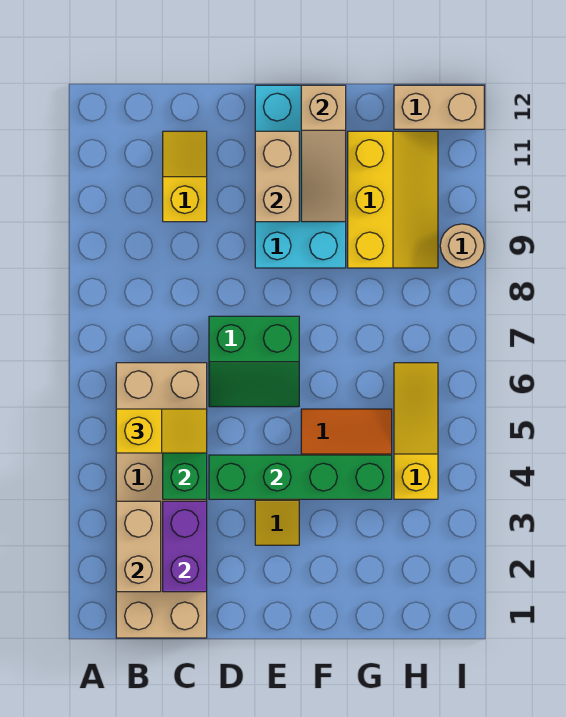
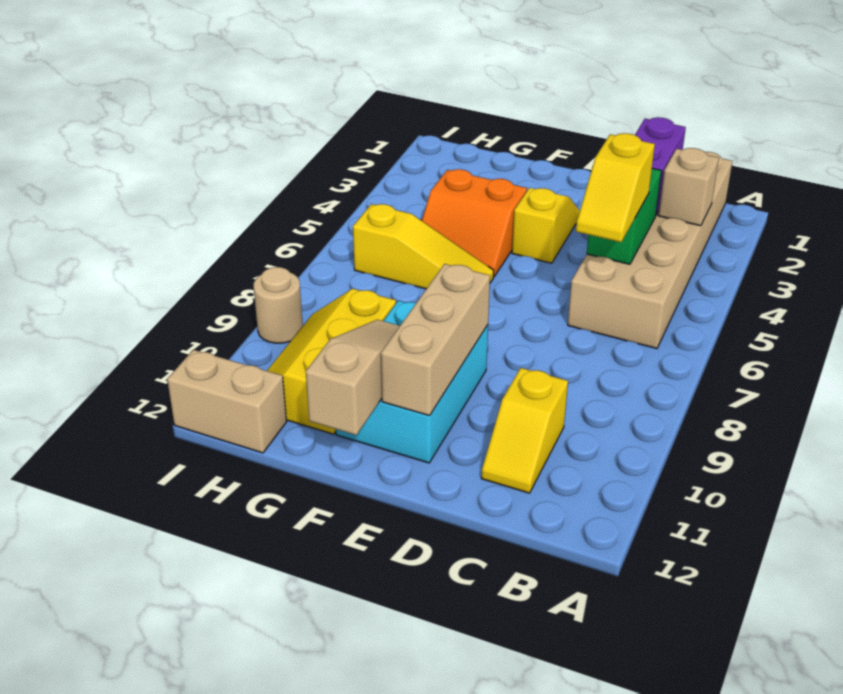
tan 1x2 brick [116,501,161,592] -> tan 1x1 brick [658,148,719,226]
yellow 1x2 slope [116,409,207,453] -> yellow 1x2 slope turned to [576,133,655,242]
green 1x4 brick [209,455,392,499] -> none
green 2x2 slope [209,316,299,407] -> none
cyan 2x4 brick [255,85,346,268] -> cyan 2x3 brick [336,301,488,463]
tan 1x2 brick [255,131,299,222] -> tan 1x3 brick [381,264,490,416]
yellow 1x3 slope [394,363,438,499] -> yellow 1x3 slope turned to [353,204,494,289]

